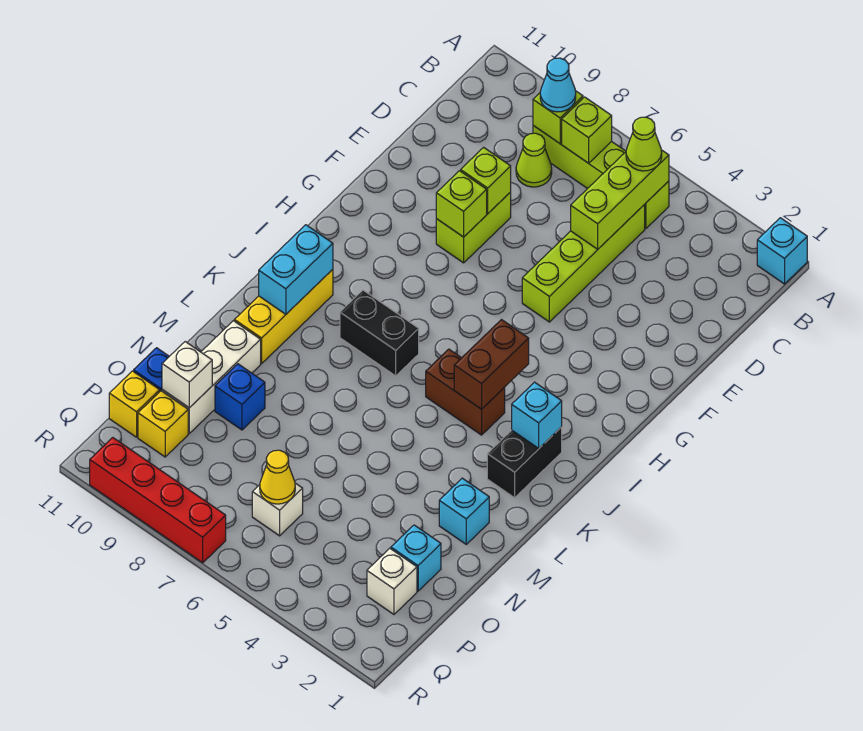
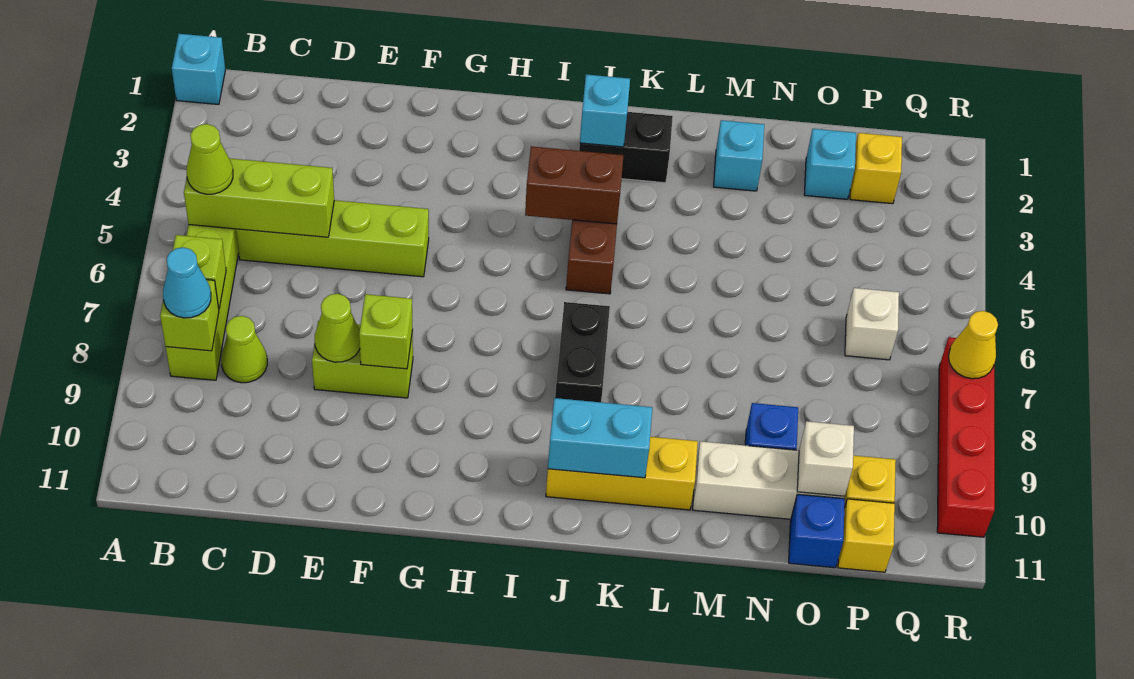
lime 1x1 brick [461,147,511,213] -> lime 1x1 cone [315,294,360,362]
white 1x1 brick [367,548,417,614] -> yellow 1x1 brick [850,133,902,204]
yellow 1x1 cone [260,450,295,504] -> yellow 1x1 cone moved to [948,311,998,379]

